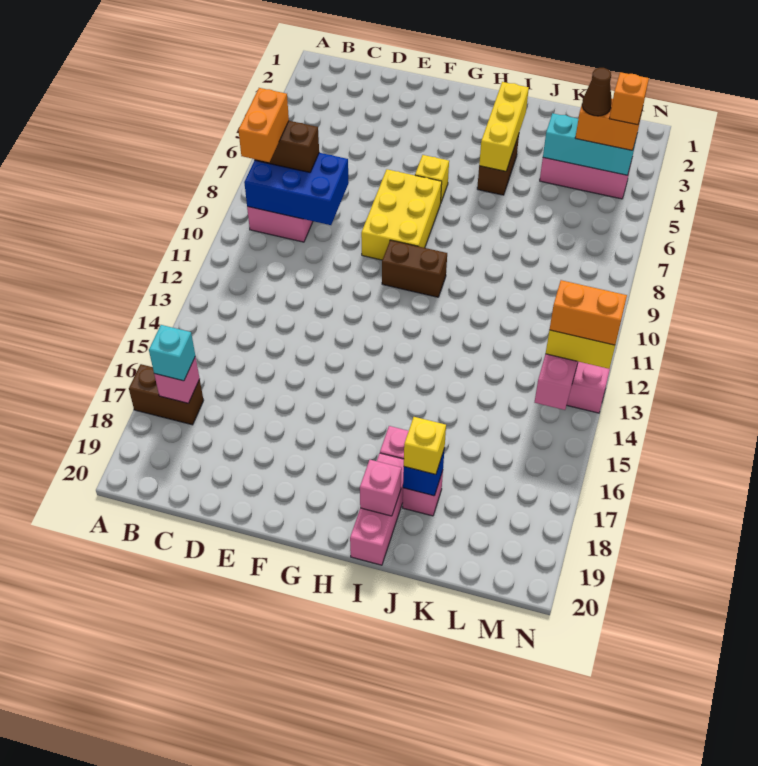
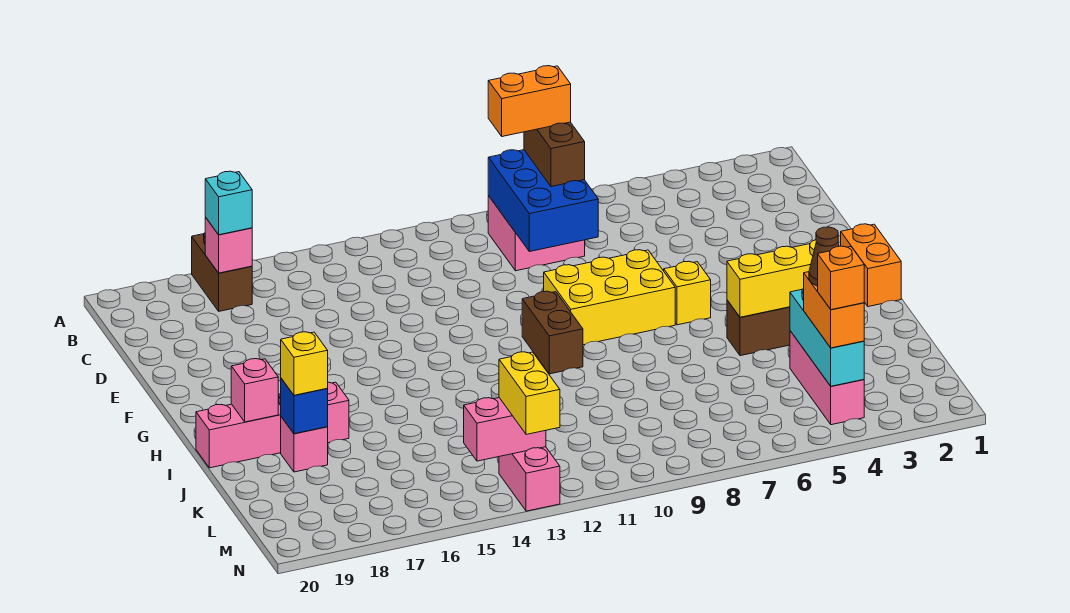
orange 1x2 brick [549,280,627,345] -> orange 1x2 brick moved to [841,224,901,307]

